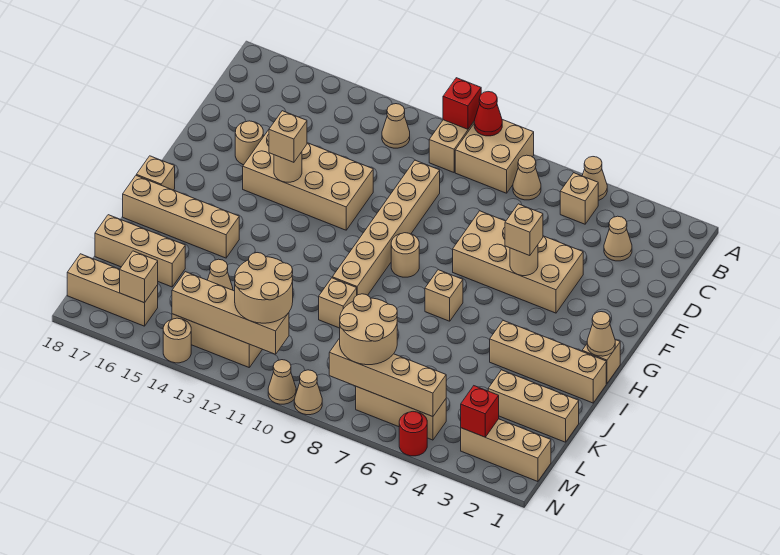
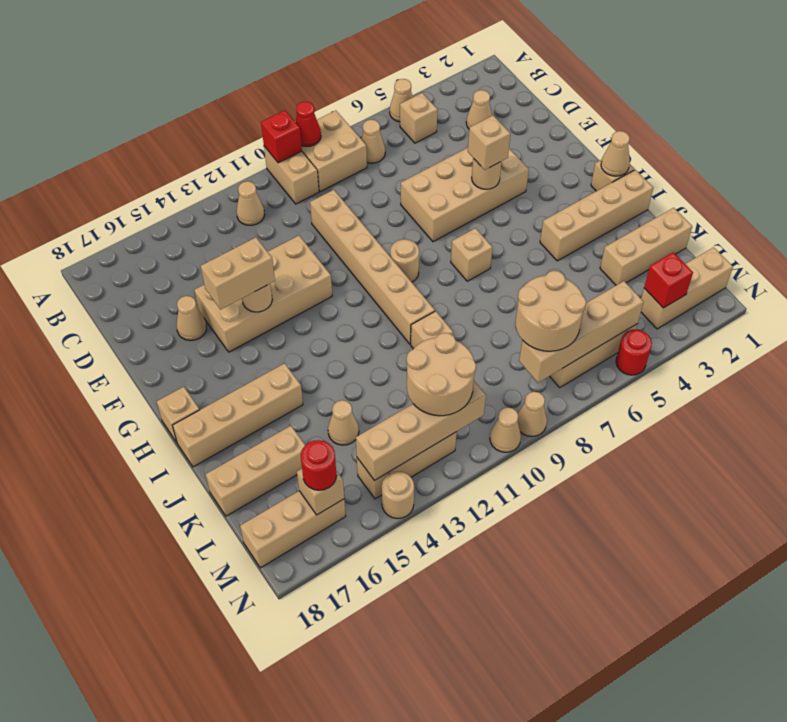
tan 1x1 round brick [235,121,263,165] -> tan 1x1 cone [177,296,206,341]
tan 1x1 brick [269,111,307,162] -> tan 1x2 brick [201,237,275,310]
none -> red 1x1 round brick [301,440,337,490]

